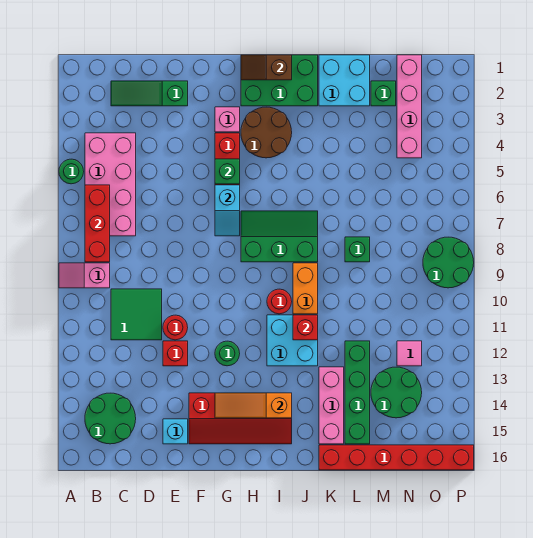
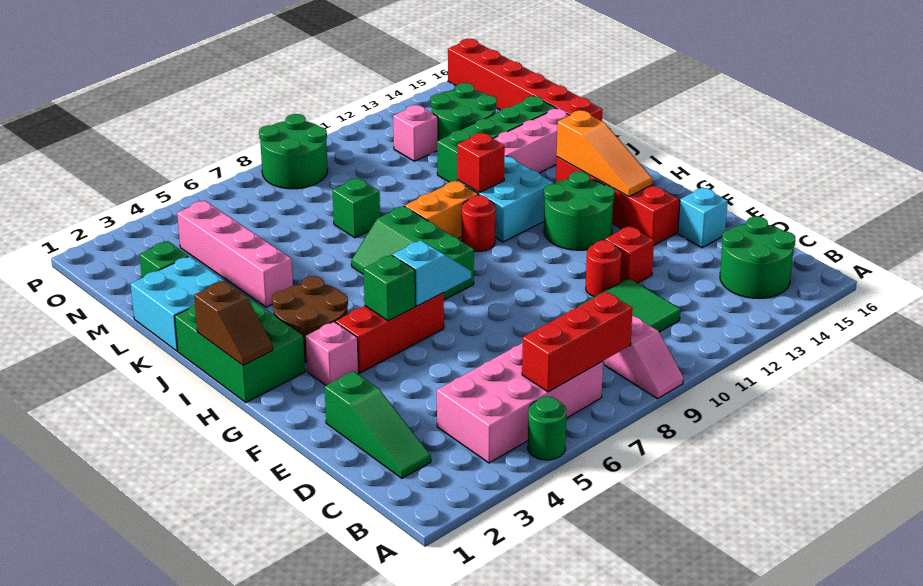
green 1x1 round brick [215,341,240,366] -> green 2x2 round brick [544,172,614,250]
pink 1x4 brick [397,55,422,158] -> pink 1x4 brick turned to [177,200,293,307]
pink 1x1 tile [397,341,422,366] -> pink 1x1 brick [393,105,438,161]

